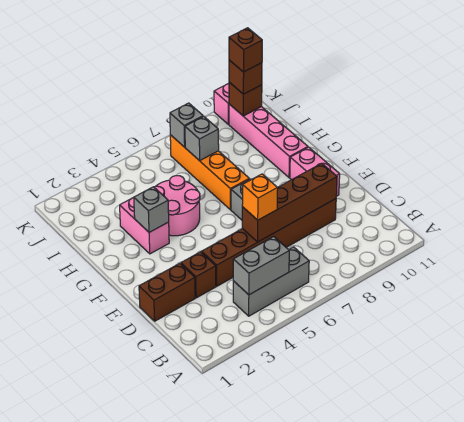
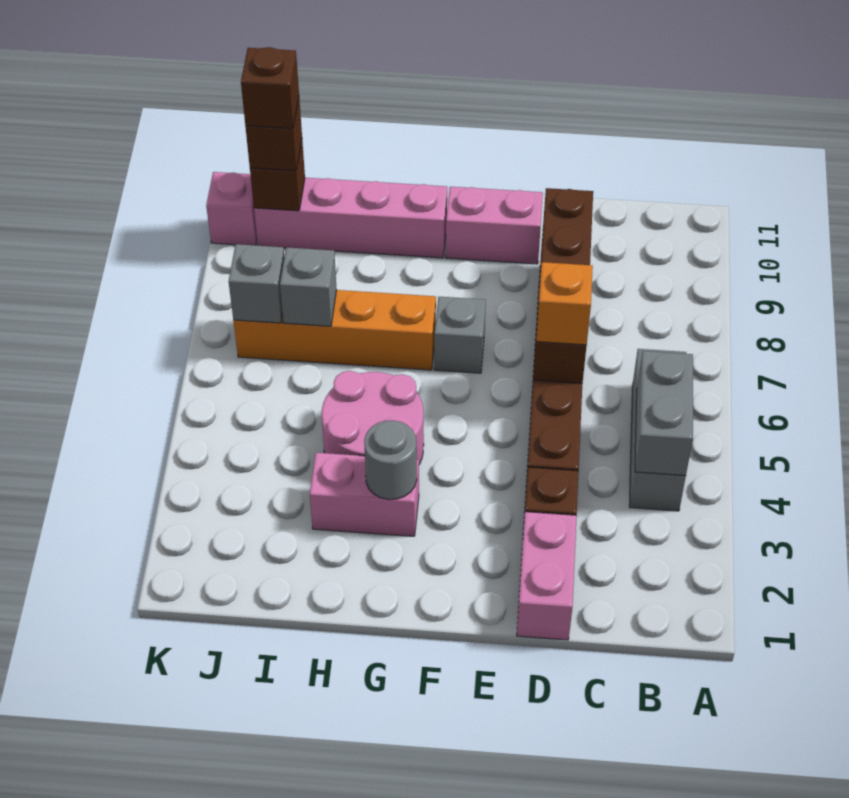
brown 1x2 brick [139,263,195,321] -> pink 1x2 brick [517,512,577,640]
grey 1x1 brick [134,187,169,232] -> grey 1x1 round brick [364,420,417,500]

